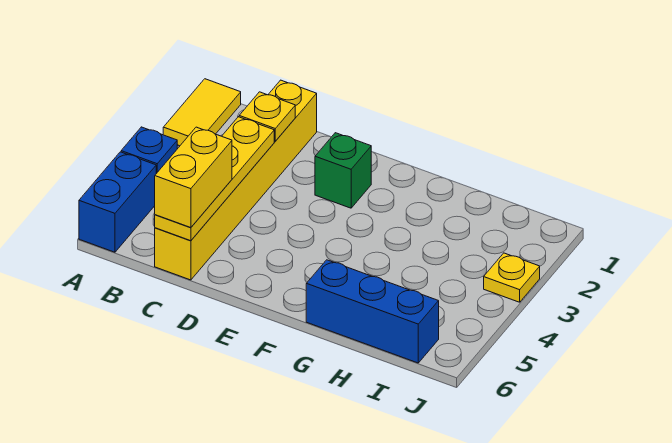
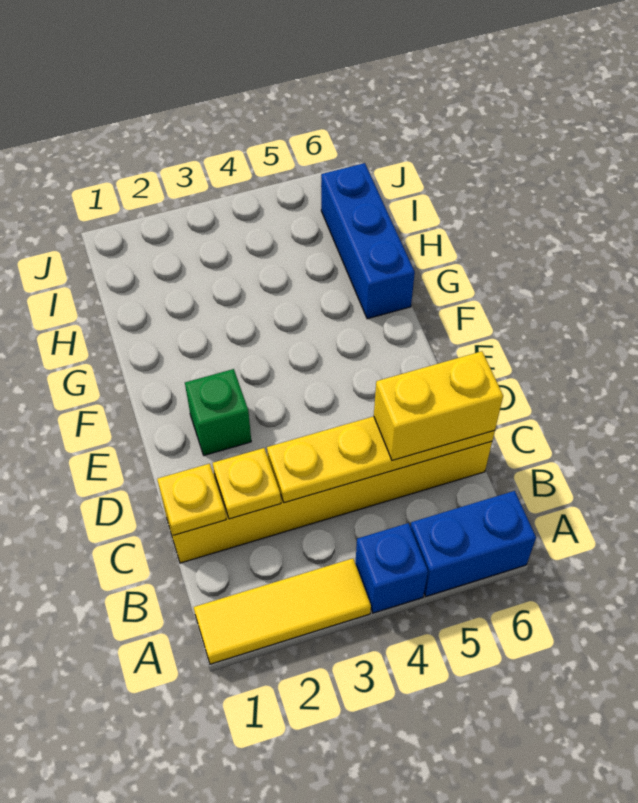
yellow 1x2 tile [163,79,241,146] -> yellow 1x3 tile [194,558,371,664]
yellow 1x1 plate [484,253,540,302] -> yellow 1x1 plate moved to [157,464,226,535]

